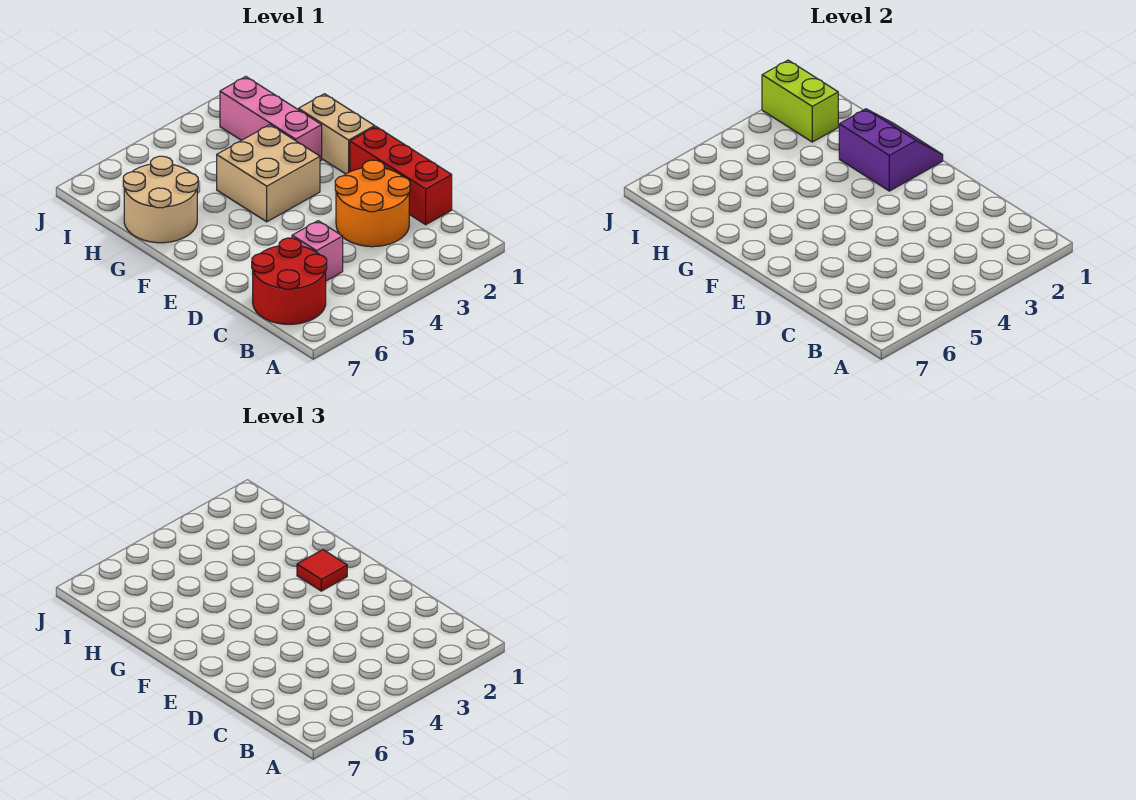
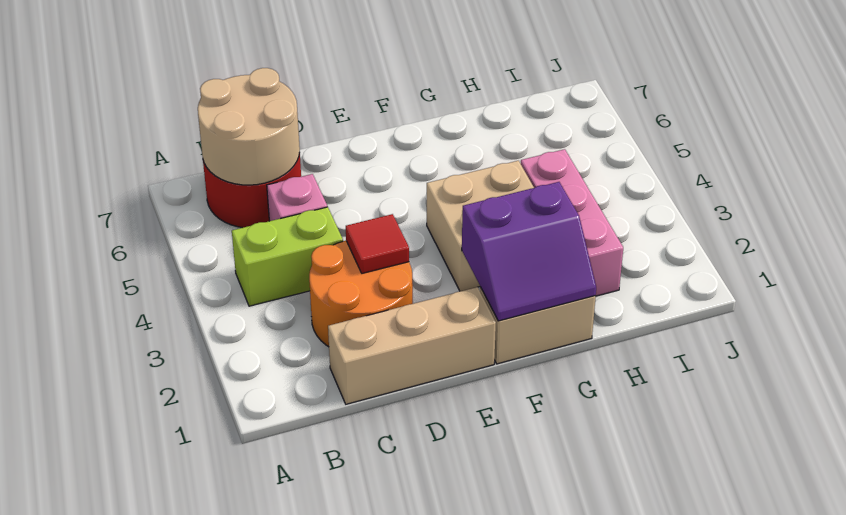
red 1x3 brick [350,127,452,225] -> tan 1x3 brick [328,287,496,404]
red 1x1 tile [297,550,347,591] -> red 1x1 tile moved to [346,214,409,273]
pink 1x3 brick [220,77,322,161] -> pink 1x3 brick turned to [521,149,623,296]
tan 2x2 round brick [123,156,198,243] -> tan 2x2 round brick moved to [198,68,300,185]
lime 1x2 brick [762,60,838,142] -> lime 1x2 brick moved to [232,207,343,306]

